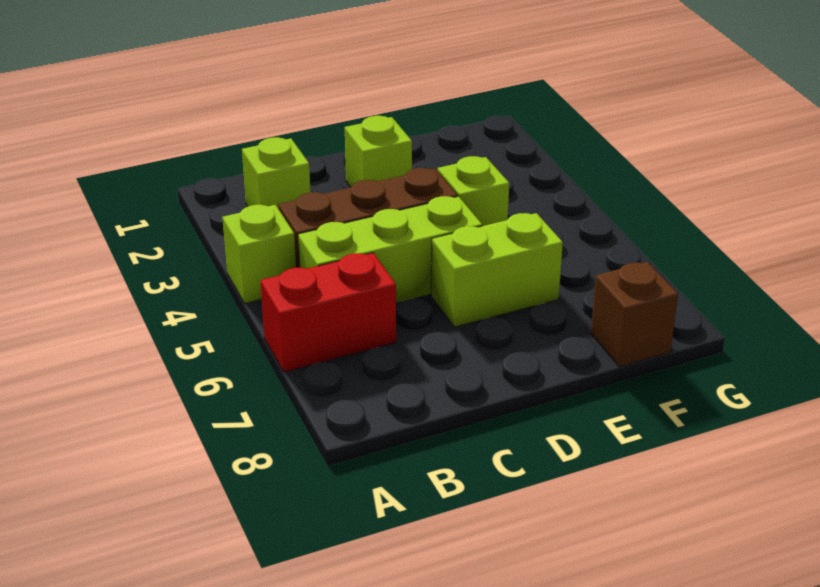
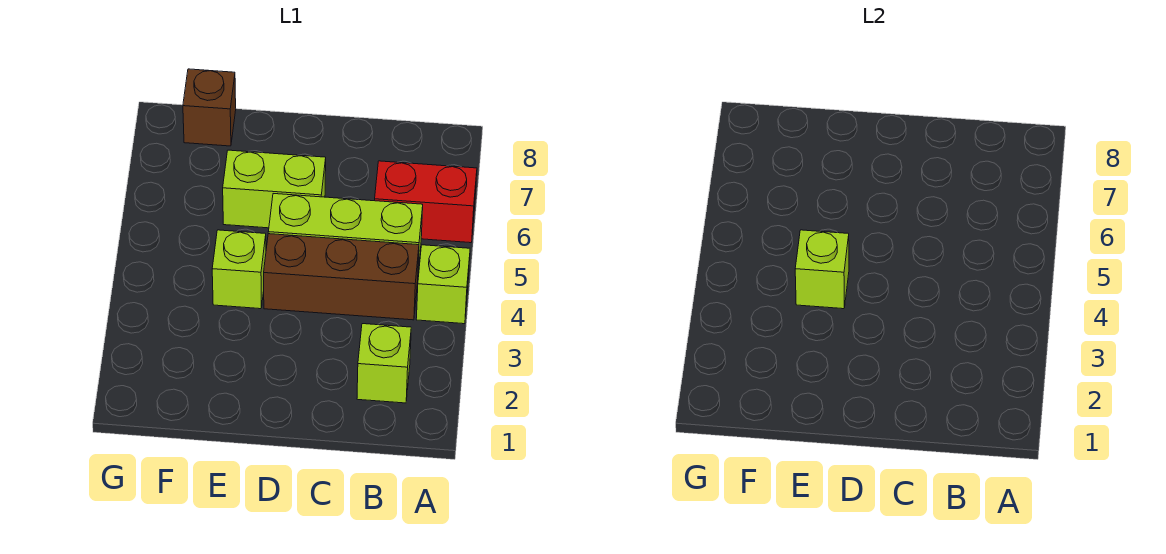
lime 1x1 brick [345,116,412,187] -> lime 1x1 brick moved to [795,230,849,309]

